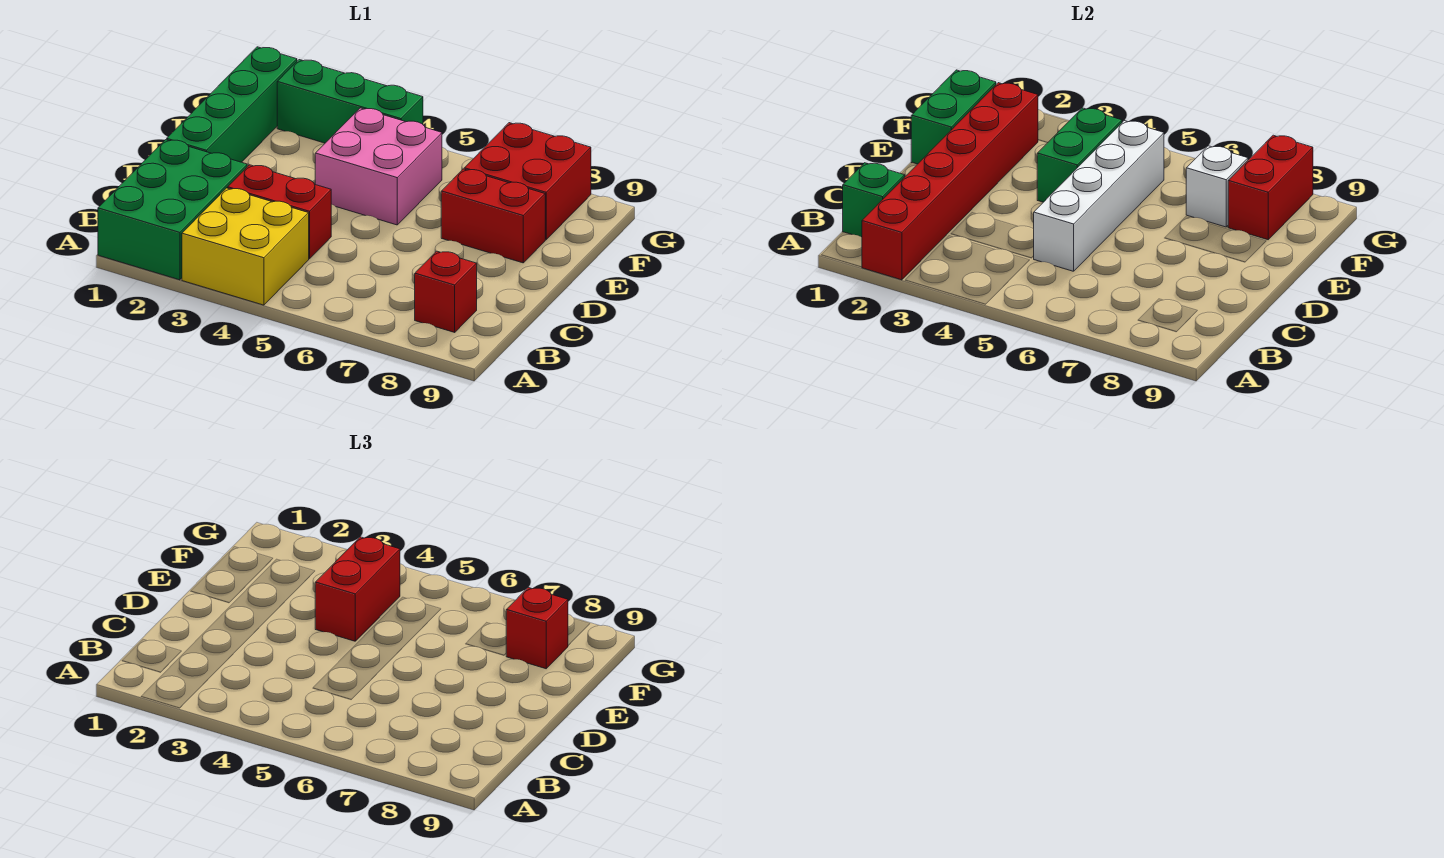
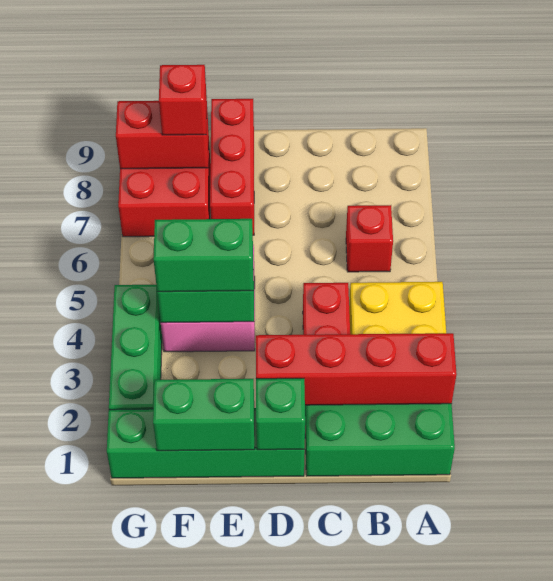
red 1x6 brick [862,83,1038,280] -> red 1x4 brick [256,333,457,405]
green 1x1 brick [843,163,905,237] -> green 1x1 brick moved to [256,378,305,450]
red 1x1 brick [415,251,477,332] -> red 1x1 brick moved to [346,205,393,272]
white 1x4 brick [1034,121,1164,271] -> none
red 1x2 brick [315,537,400,641] -> green 1x2 brick [153,219,253,292]
red 1x2 brick [441,169,545,263] -> red 1x3 brick [210,99,254,235]
white 1x1 brick [1186,146,1248,227] -> none

